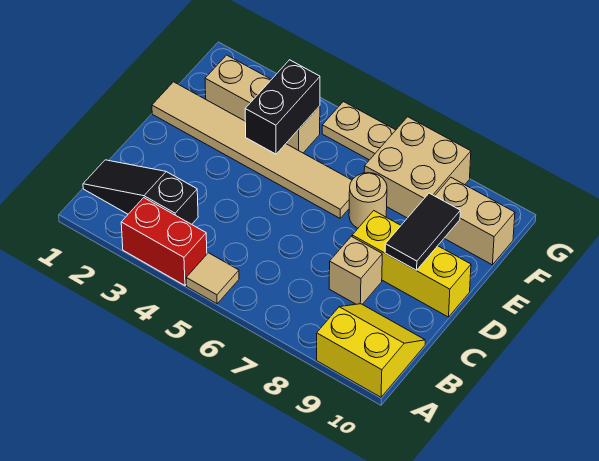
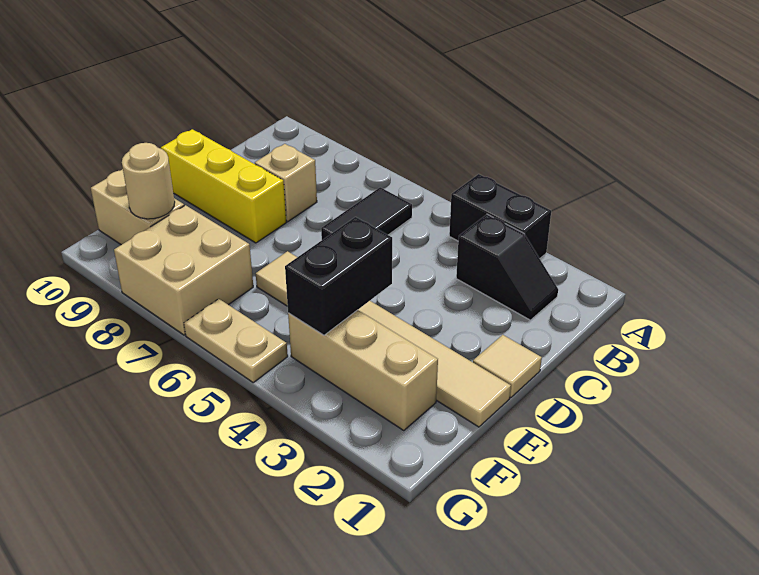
red 1x2 brick [121,198,207,285] -> black 1x2 brick [449,174,551,258]
tan 1x1 tile [186,253,239,304] -> tan 1x1 tile moved to [473,335,542,398]
yellow 2x2 slope [317,304,425,397] -> none
black 1x3 slope [83,160,198,224] -> black 1x2 slope [456,214,558,320]
black 1x2 tile [385,193,460,270] -> black 1x2 tile moved to [321,187,412,240]
tan 1x1 round brick [349,173,387,228] -> tan 1x1 round brick moved to [122,143,175,219]

